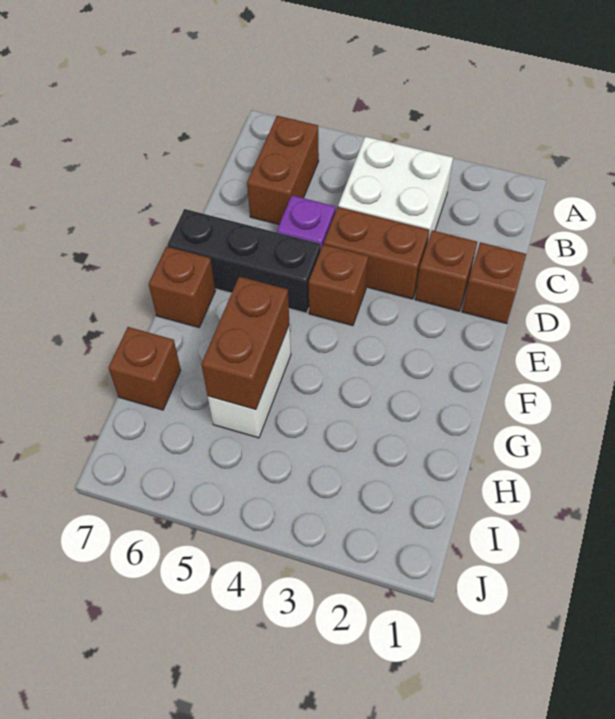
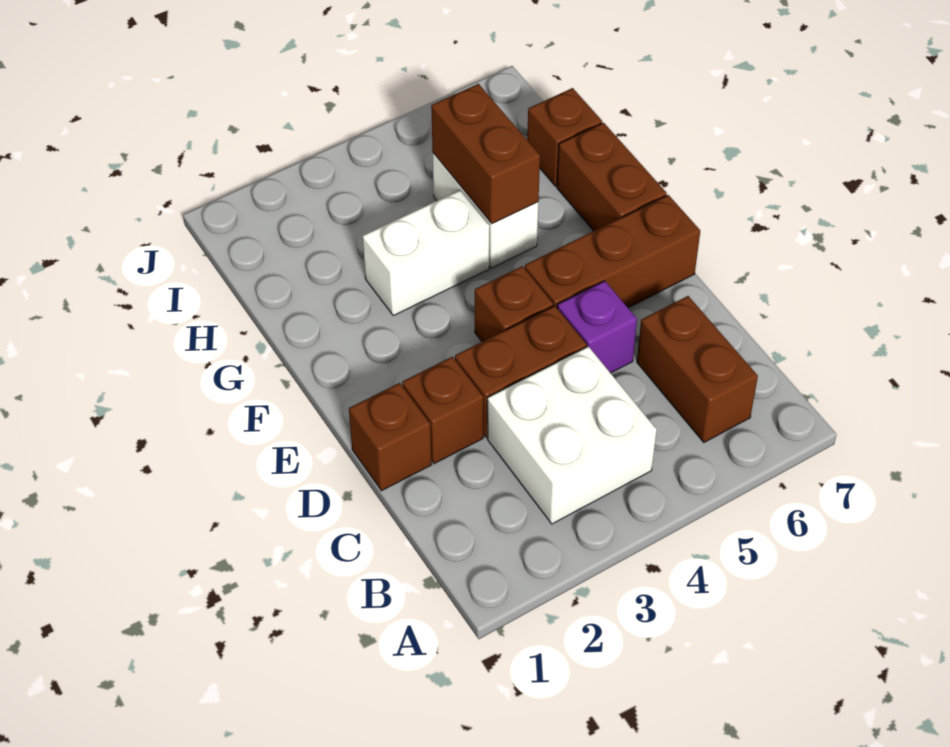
black 1x3 brick [167,209,321,313] -> brown 1x3 brick [525,195,700,308]
brown 1x1 brick [149,247,215,327] -> brown 1x2 brick [557,123,667,231]
none -> white 1x2 brick [363,190,489,316]

